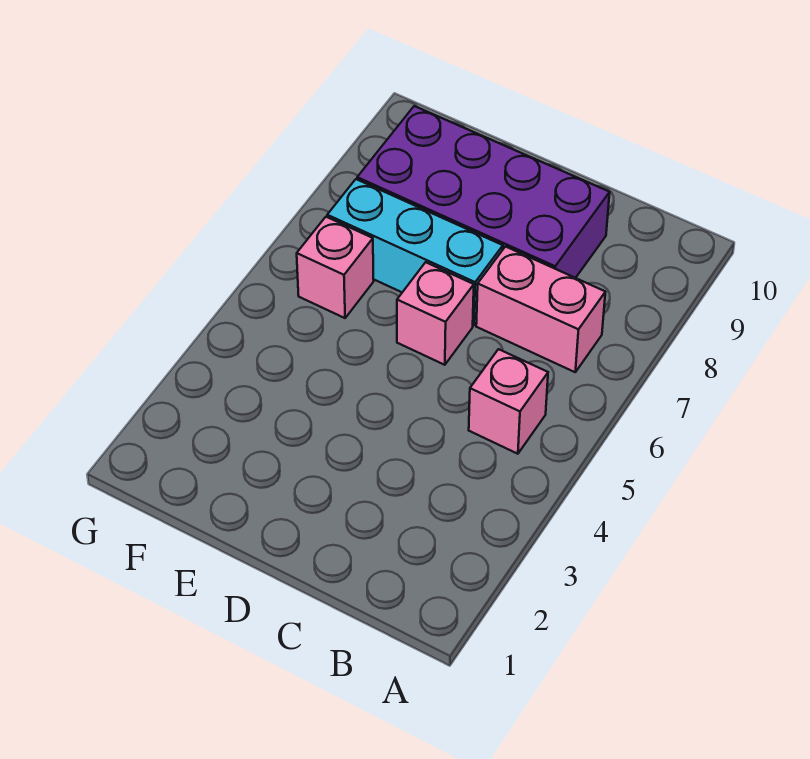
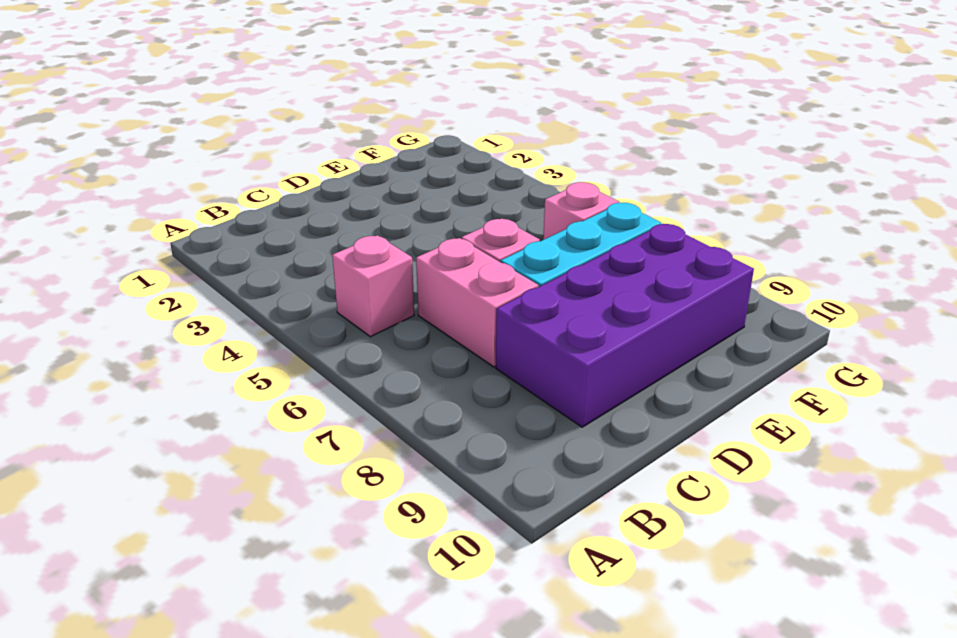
pink 1x2 brick [476,247,605,372] -> pink 1x2 brick turned to [416,238,538,367]

